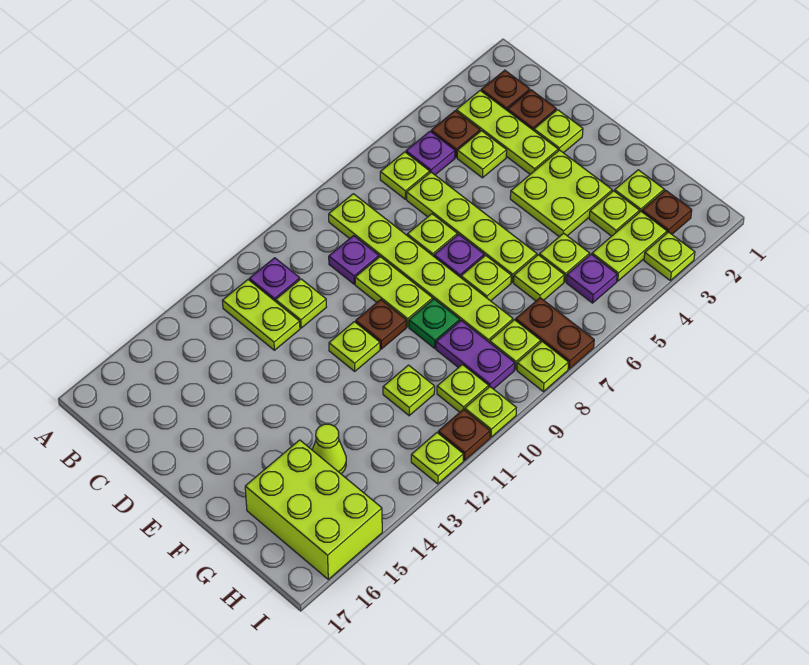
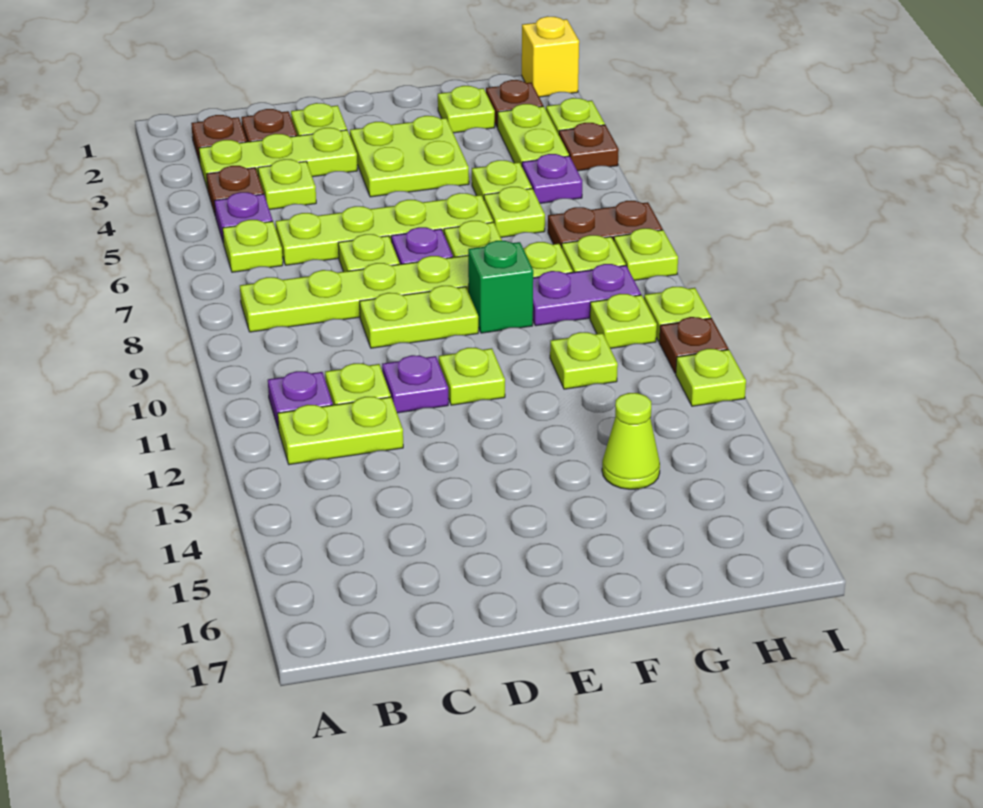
purple 1x1 plate [329,236,379,284] -> purple 1x1 plate moved to [382,355,448,413]
brown 1x1 plate [356,300,406,349] -> brown 1x1 plate moved to [559,123,619,171]
green 1x1 plate [409,299,460,348] -> green 1x1 brick [468,241,533,333]
lime 1x1 plate [589,191,640,236] -> none
lime 2x3 brick [245,440,382,579] -> none
none -> yellow 1x1 brick [522,16,579,97]

